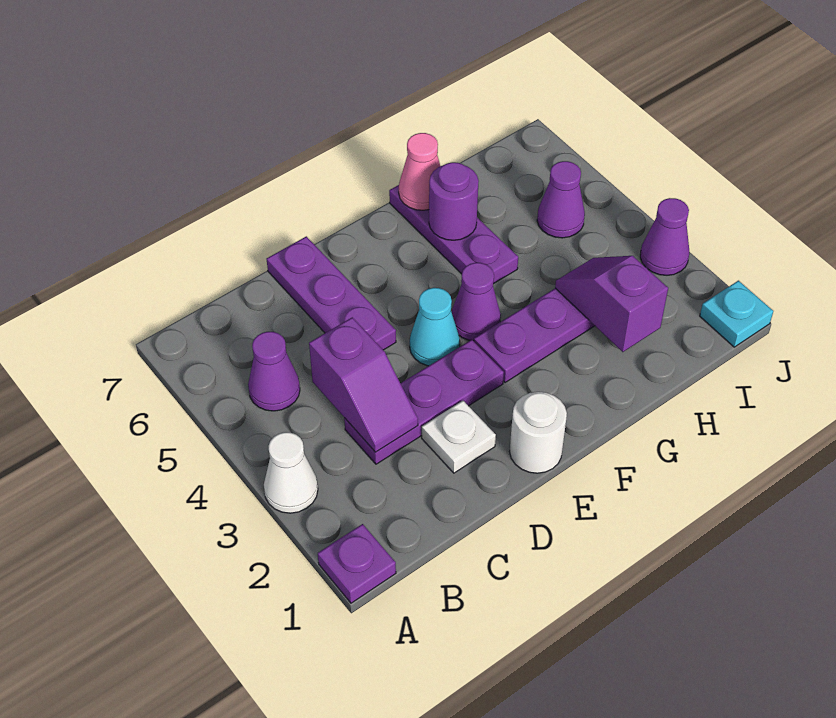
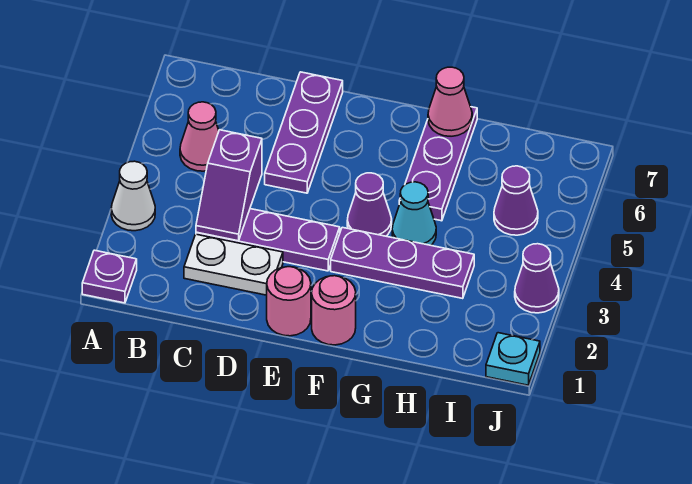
purple 1x1 cone [248,332,300,411] -> pink 1x1 cone [180,102,219,171]
white 1x1 plate [422,401,496,473] -> white 1x2 plate [184,234,283,295]
white 1x1 round brick [510,392,567,473] -> pink 1x1 round brick [267,267,311,336]
cyan 1x1 cone [410,288,460,366] -> cyan 1x1 cone moved to [392,182,436,245]
none -> pink 1x1 round brick [312,276,356,345]
purple 1x1 round brick [429,162,479,240] -> none
purple 1x2 slope [555,256,668,352] -> none

